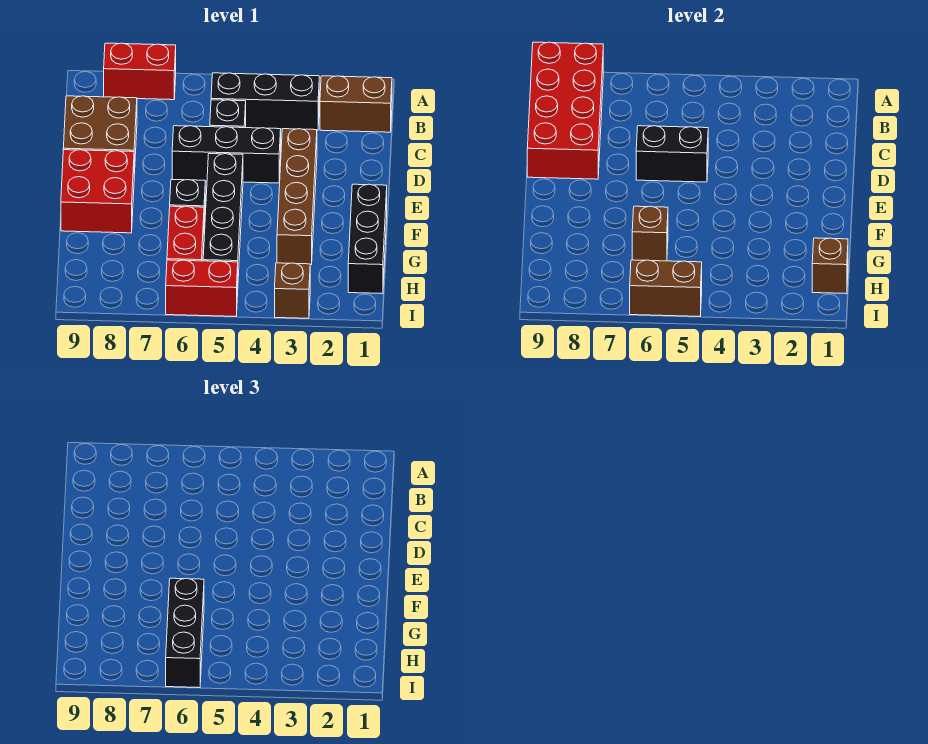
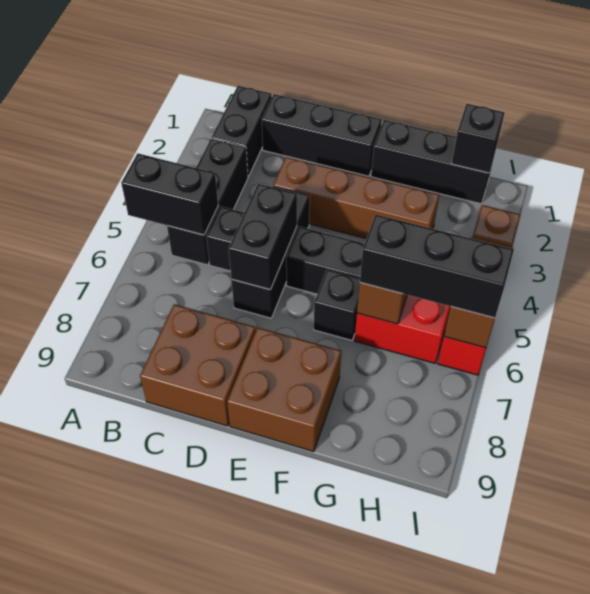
none -> black 1x2 brick [121,153,218,235]
red 1x2 brick [104,43,176,100] -> none
red 2x4 brick [527,42,603,179] -> none
brown 1x2 brick [320,76,392,132] -> black 1x2 brick [212,86,272,177]
none -> black 1x3 brick [262,94,382,176]
red 2x2 brick [61,150,134,233] -> brown 2x2 brick [227,327,341,452]
brown 1x1 brick [812,238,848,294] -> black 1x1 brick [451,104,505,173]

